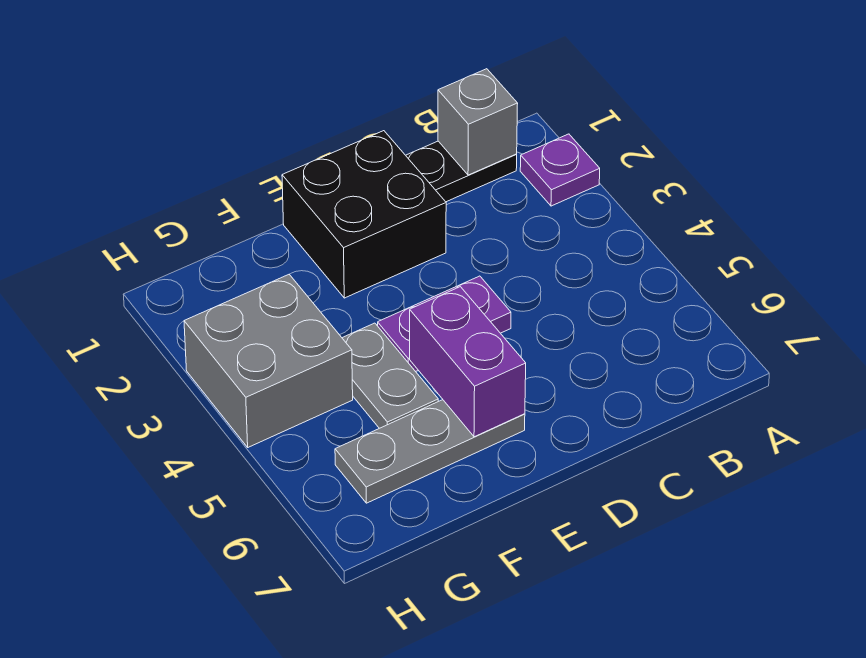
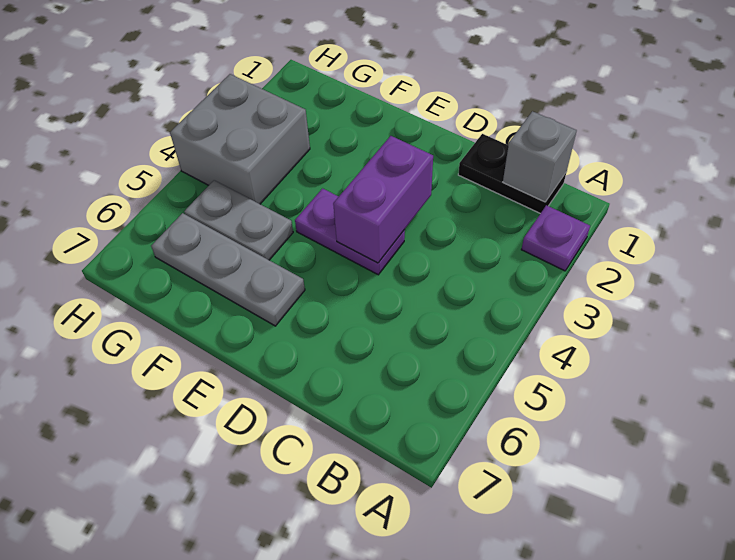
black 2x2 brick [282,131,446,298] -> none
purple 1x2 brick [410,287,526,437] -> purple 1x2 brick moved to [333,136,433,263]
grey 1x2 plate [342,323,438,428] -> grey 1x2 plate turned to [184,180,293,260]

